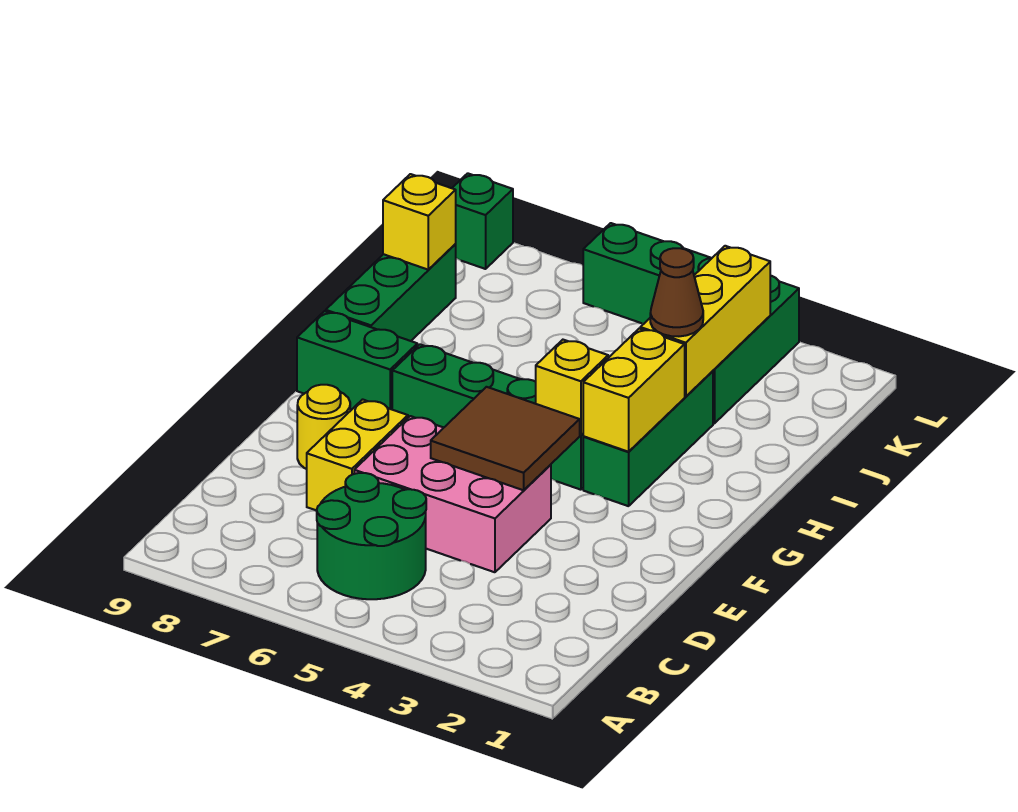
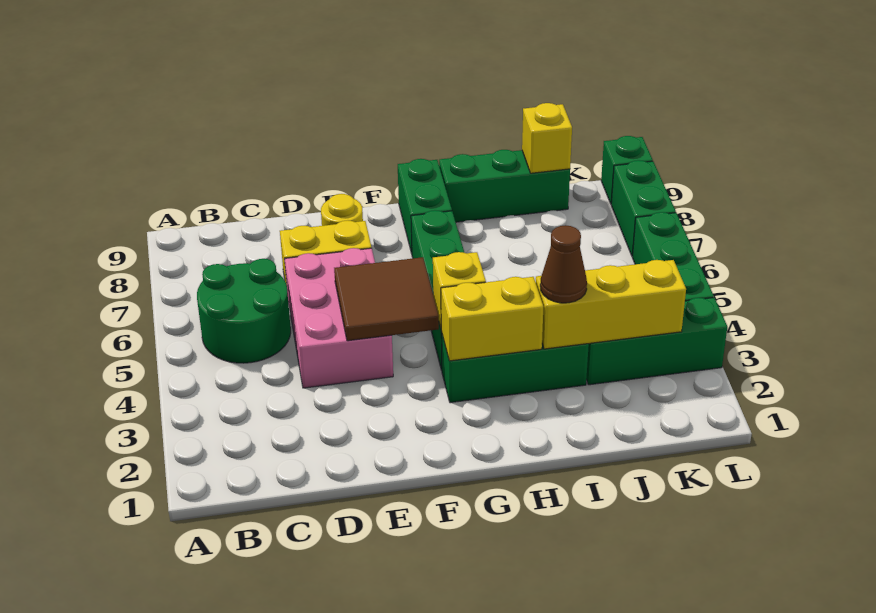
none -> green 1x2 brick [611,160,676,256]

